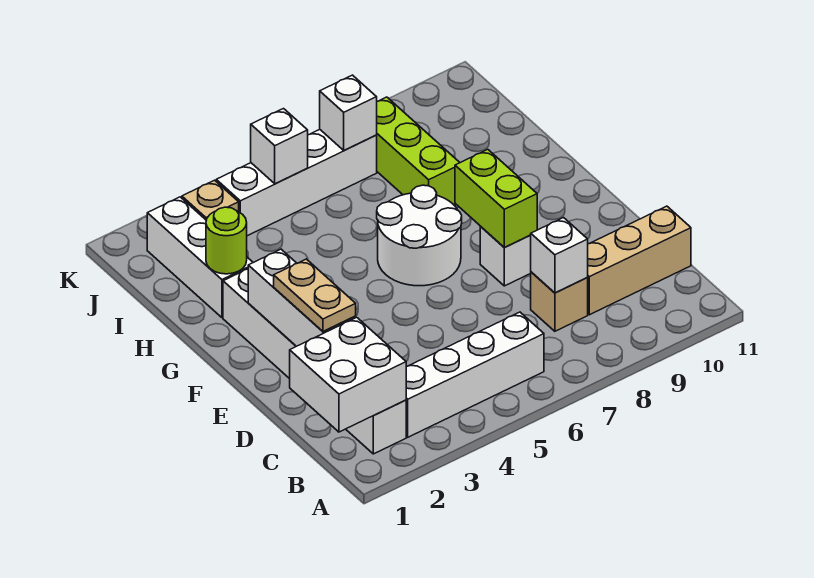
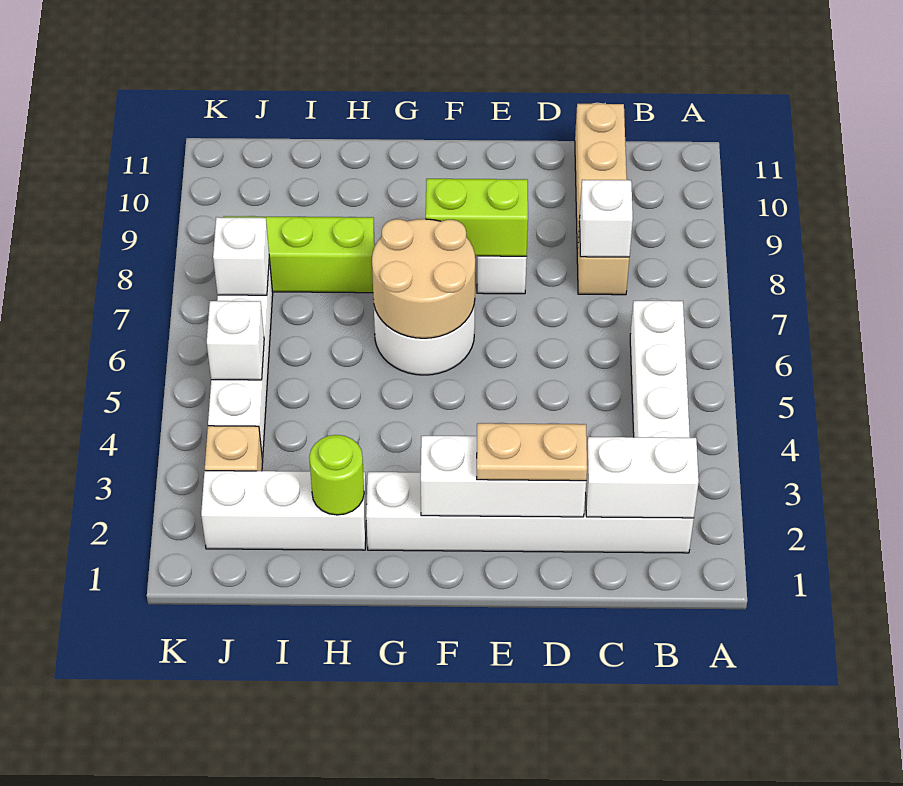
white 2x2 brick [290,317,406,432] -> white 1x2 brick [586,437,699,518]
none -> tan 2x2 round brick [372,219,475,338]

